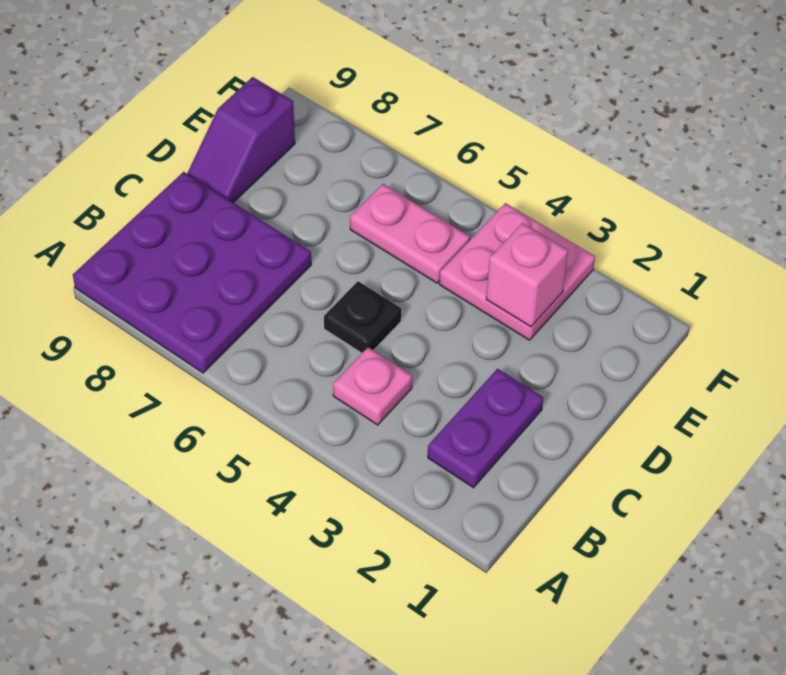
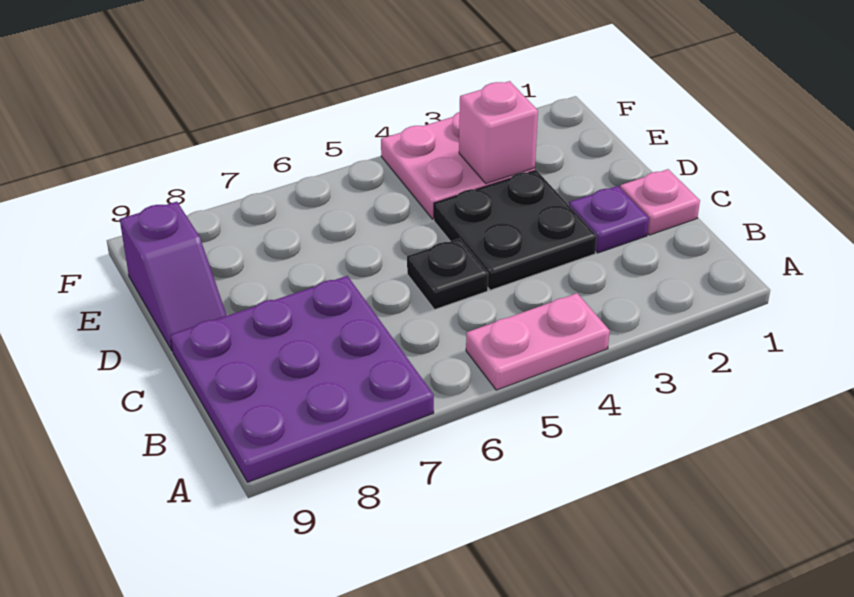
purple 1x2 plate [428,369,543,488] -> purple 1x1 plate [569,186,649,253]
pink 1x1 plate [333,347,412,425] -> pink 1x1 plate moved to [620,169,700,235]
none -> black 2x2 plate [434,170,597,290]
pink 1x2 plate [350,184,470,283] -> pink 1x2 plate moved to [466,293,610,390]

